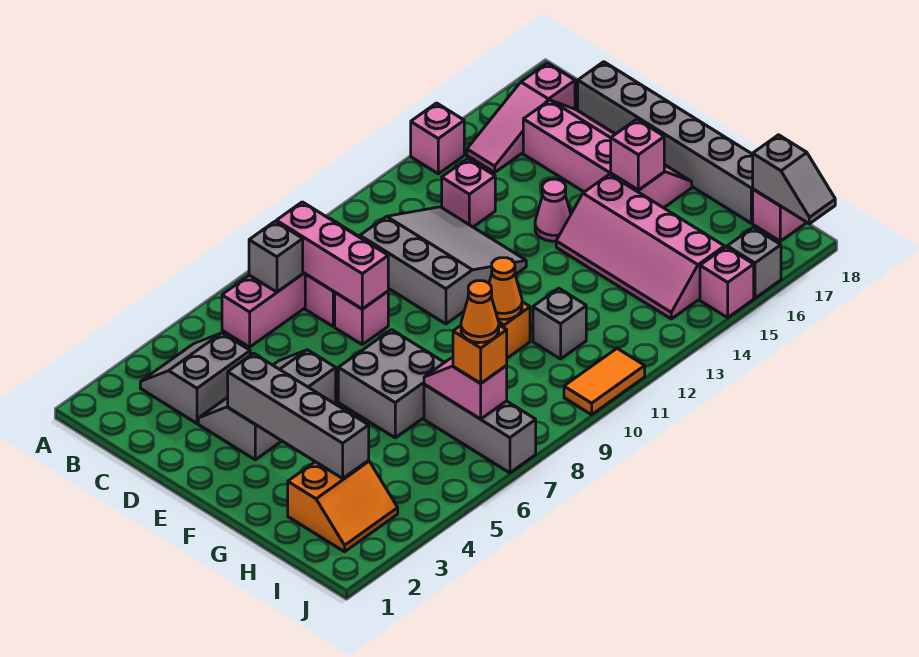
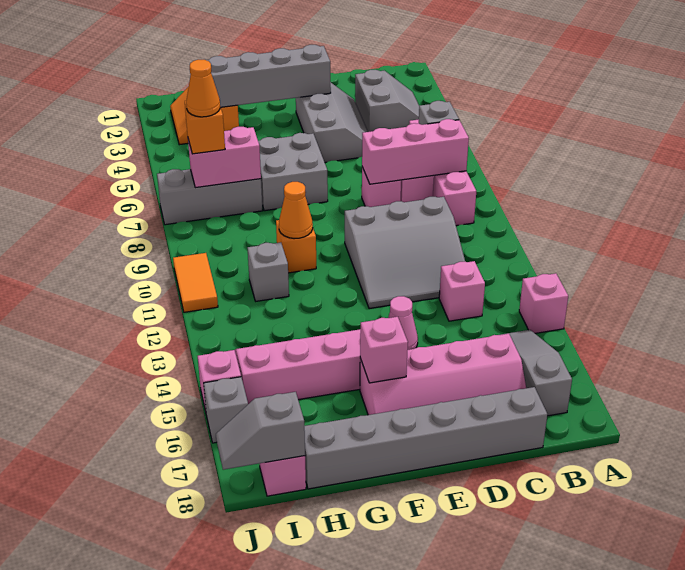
pink 1x3 slope [467,63,575,172] -> grey 1x3 slope [500,330,572,416]
pink 1x2 slope [424,358,507,419] -> pink 1x2 brick [188,127,261,188]

